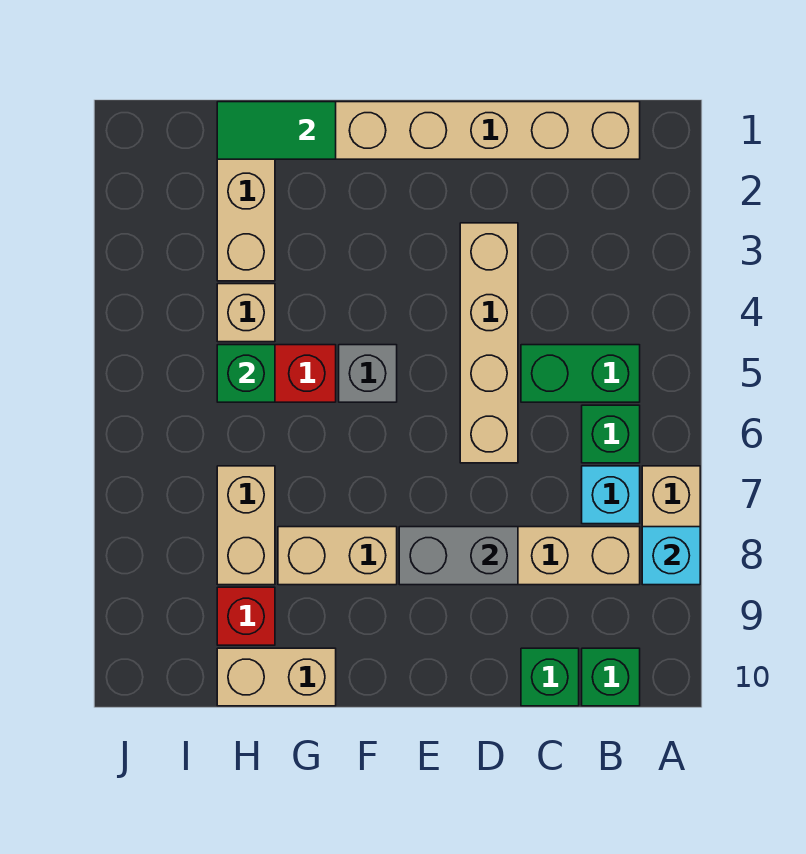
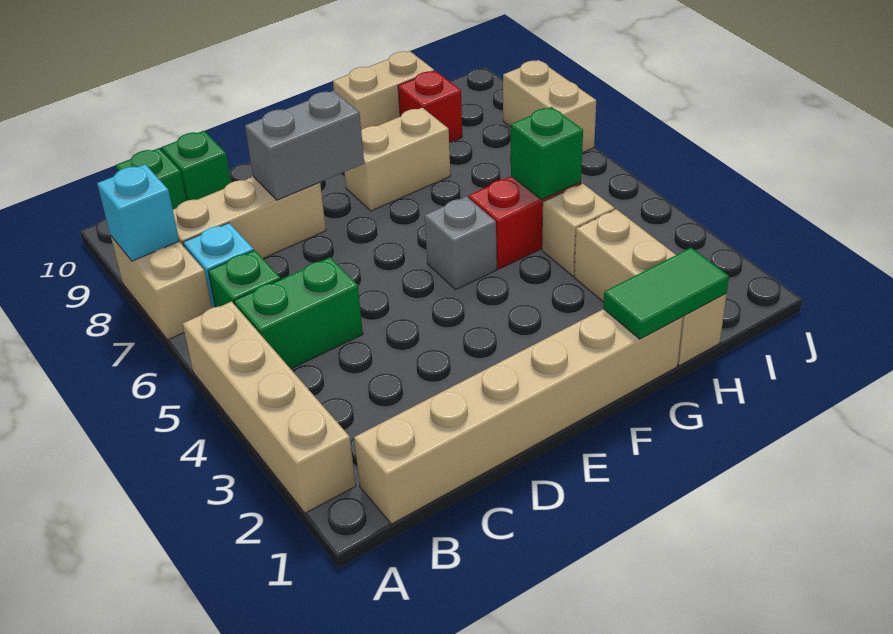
tan 1x4 brick [460,223,518,463] -> tan 1x4 brick moved to [183,302,356,513]
tan 1x2 brick [217,466,275,585] -> tan 1x2 brick moved to [503,60,596,153]

